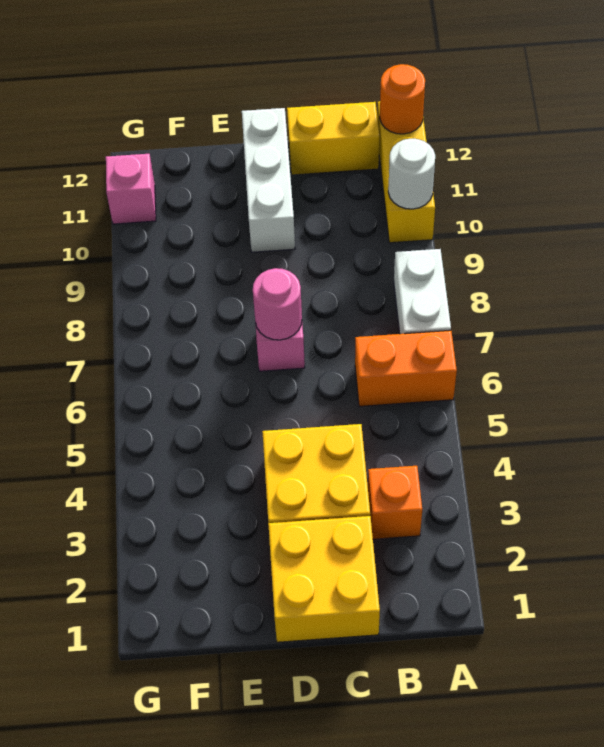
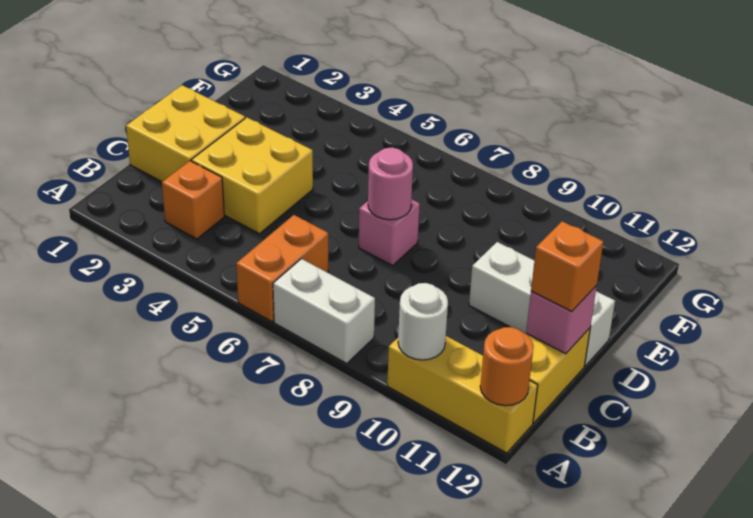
none -> orange 1x1 brick [531,221,603,312]
pink 1x1 brick [106,154,156,224] -> pink 1x1 brick moved to [526,286,597,354]

